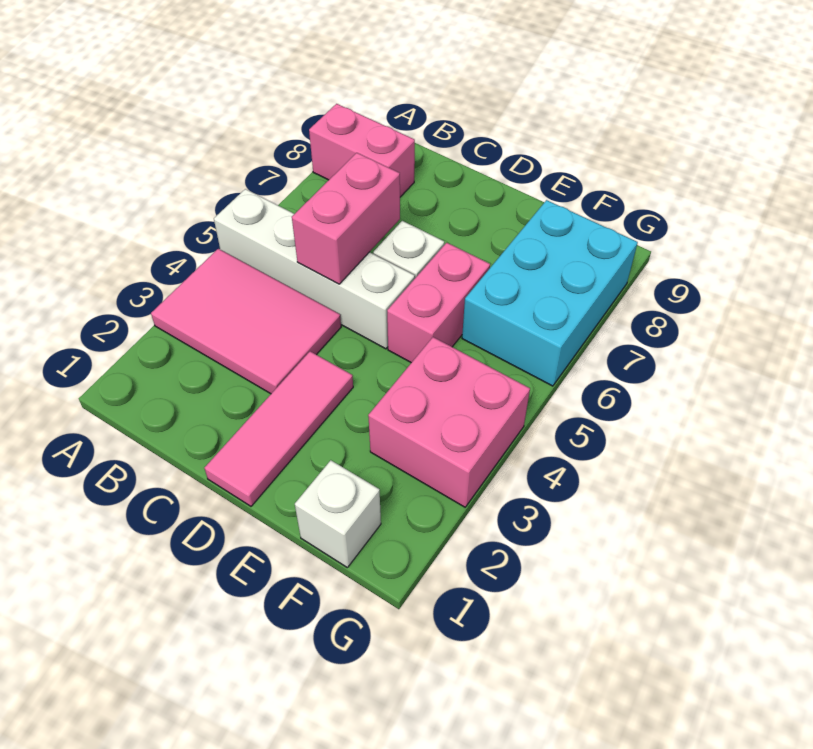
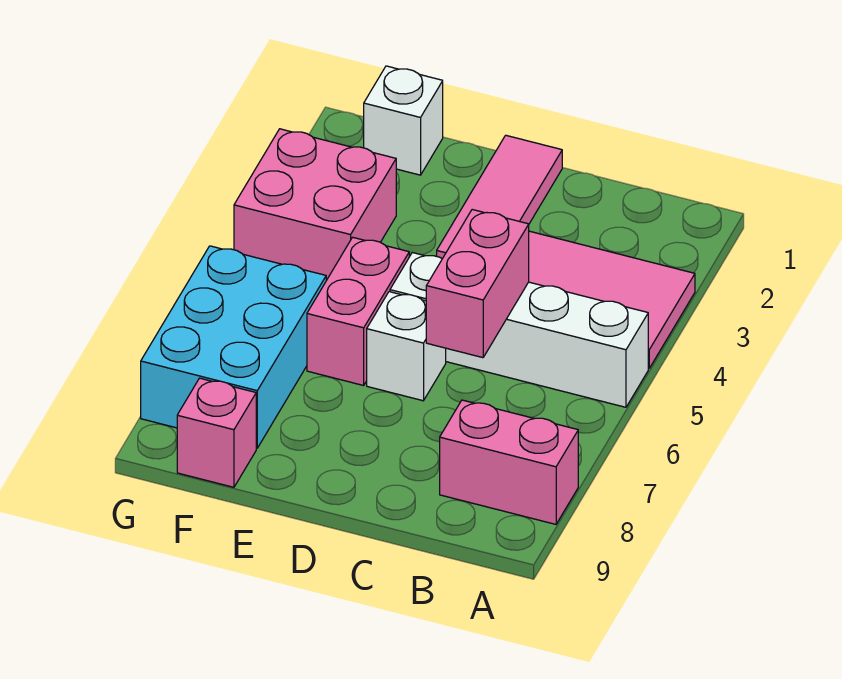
none -> pink 1x1 brick [177,378,256,487]

